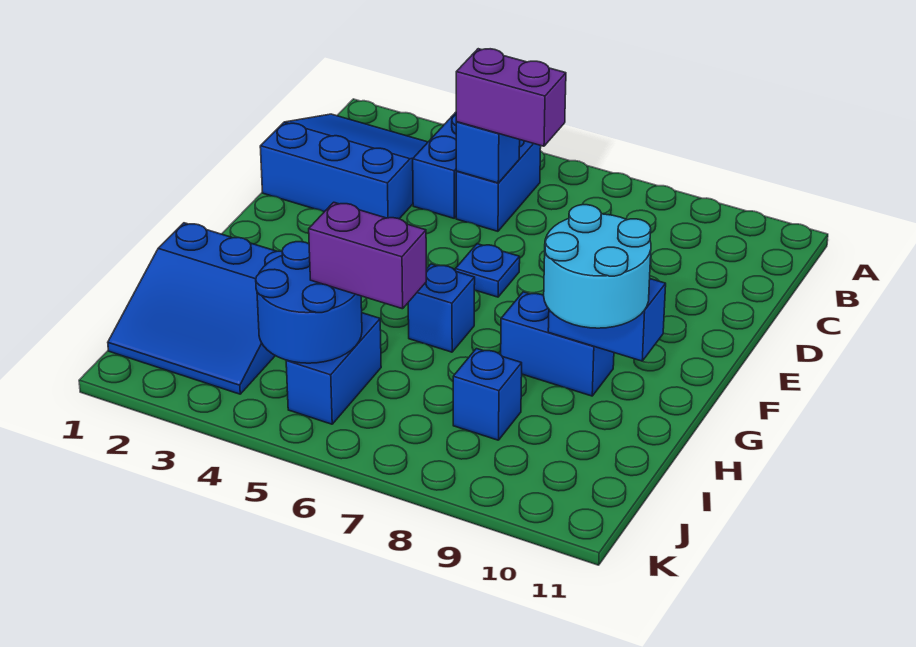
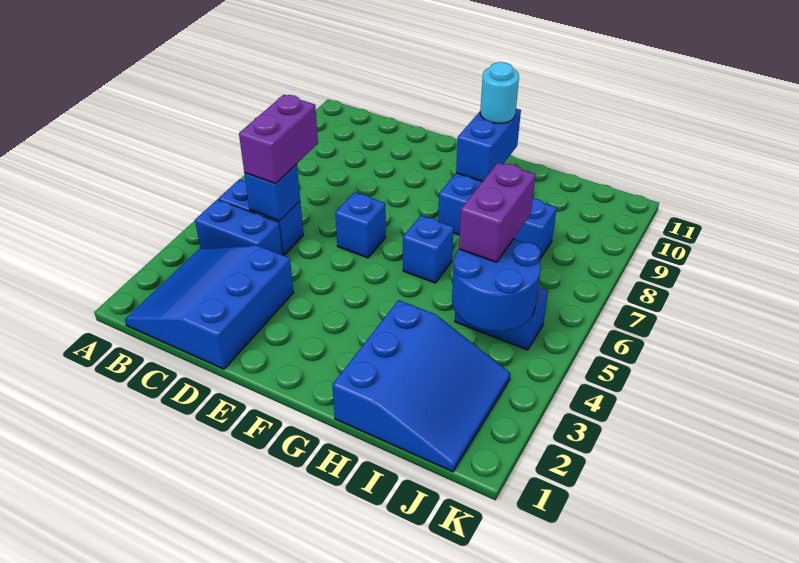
blue 1x1 plate [455,244,520,297] -> blue 1x1 brick [335,192,386,258]
cyan 2x2 round brick [544,205,651,328] -> cyan 1x1 round brick [480,62,519,123]

